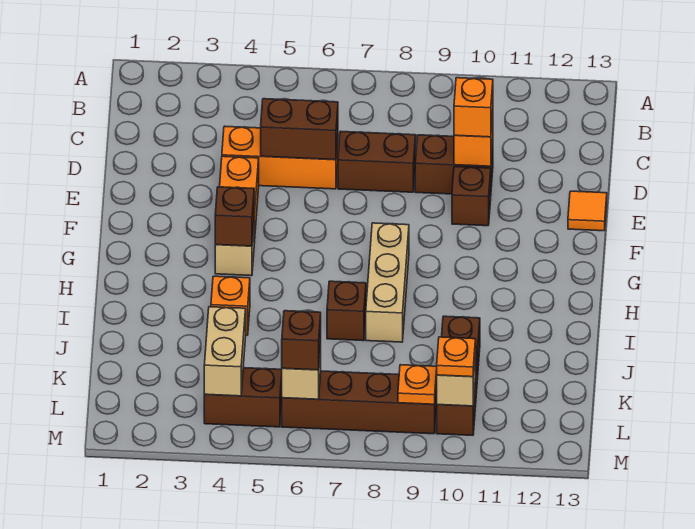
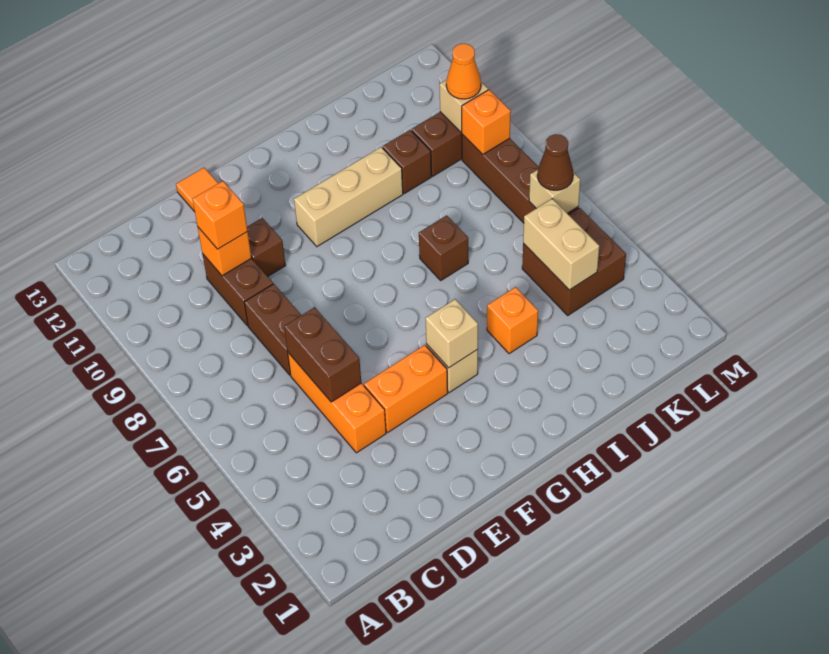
brown 1x1 brick [215,187,254,246] -> tan 1x1 brick [426,299,478,368]
tan 1x3 brick [366,223,409,342] -> tan 1x3 brick moved to [294,147,403,246]
tan 1x2 brick [204,307,246,396] -> tan 1x2 brick turned to [523,199,599,290]
brown 1x2 brick [204,368,282,427] -> brown 2x2 brick [522,208,626,315]
brown 1x1 brick [282,311,321,370] -> brown 1x1 cone [537,134,573,190]
orange 1x1 plate [398,365,437,404] -> orange 1x1 brick [462,90,511,154]
orange 1x1 plate [437,337,476,377] -> orange 1x1 cone [446,44,481,99]

